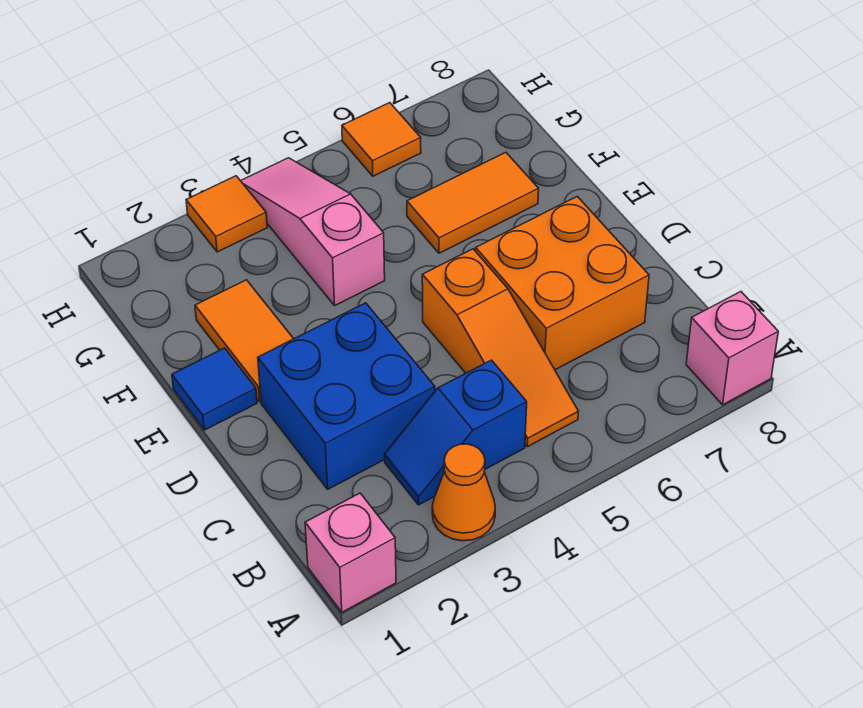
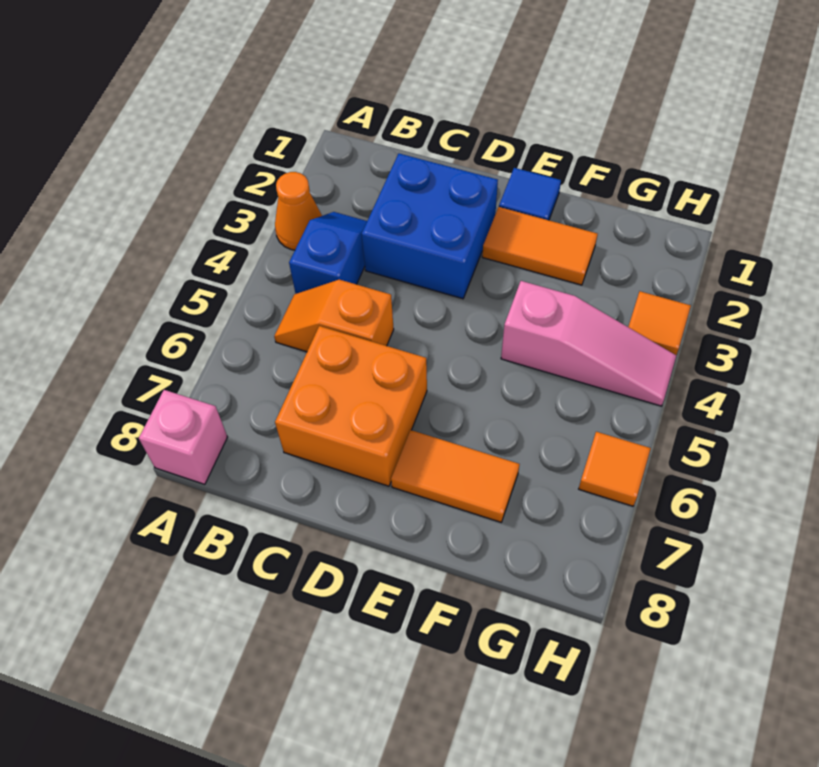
pink 1x1 brick [305,493,396,612] -> none
orange 1x3 slope [422,249,579,447] -> orange 1x2 slope [274,280,394,352]
orange 1x2 tile [407,152,539,253] -> orange 1x2 tile turned to [391,430,520,522]

